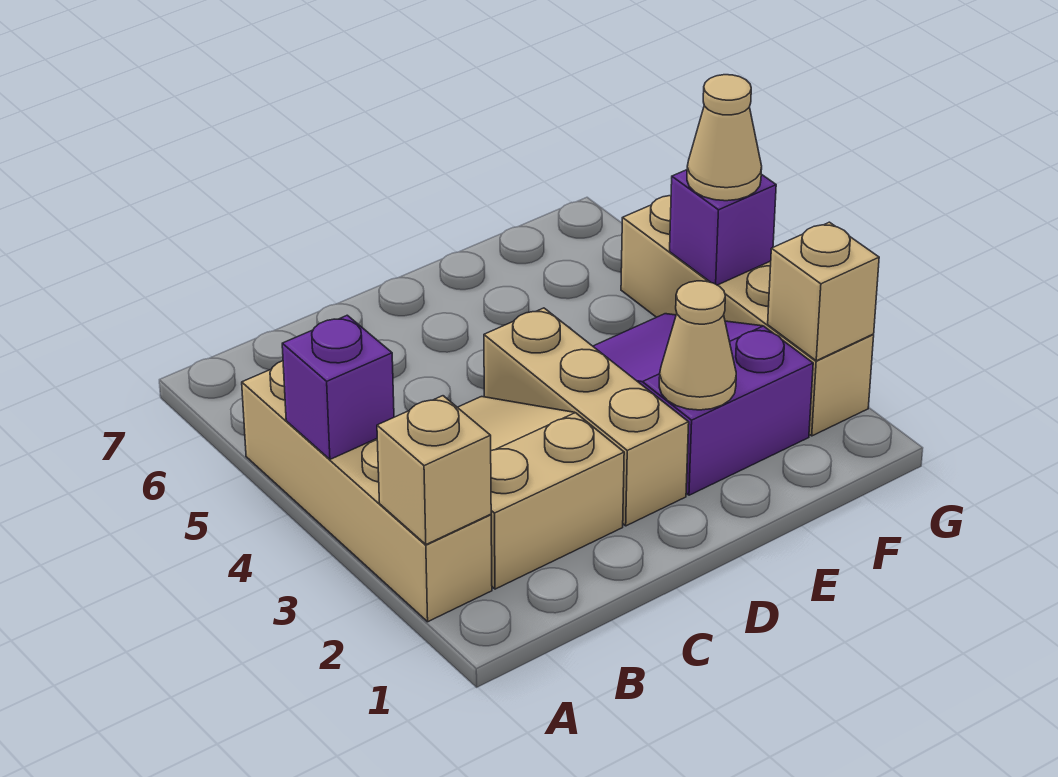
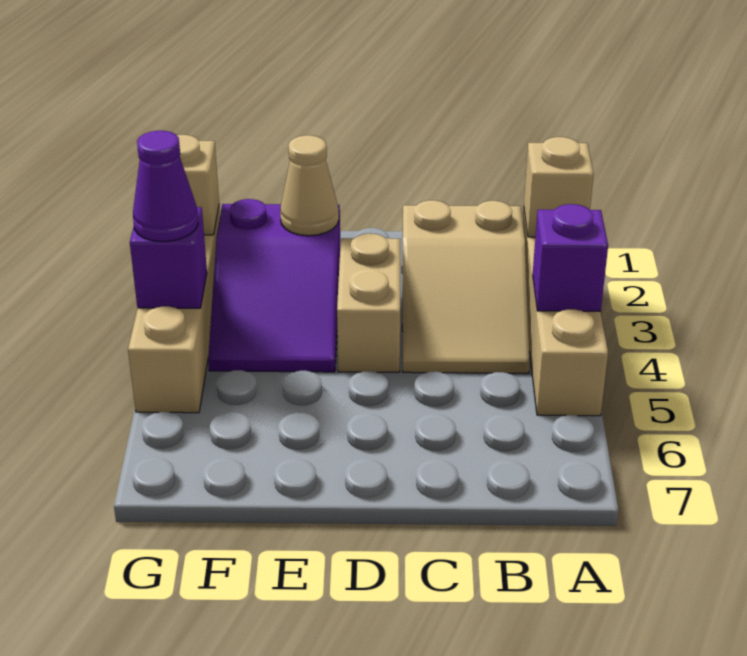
tan 1x3 brick [484,308,689,526] -> tan 1x2 brick [337,233,400,372]
tan 1x1 cone [687,75,762,201] -> purple 1x1 cone [133,131,198,242]

